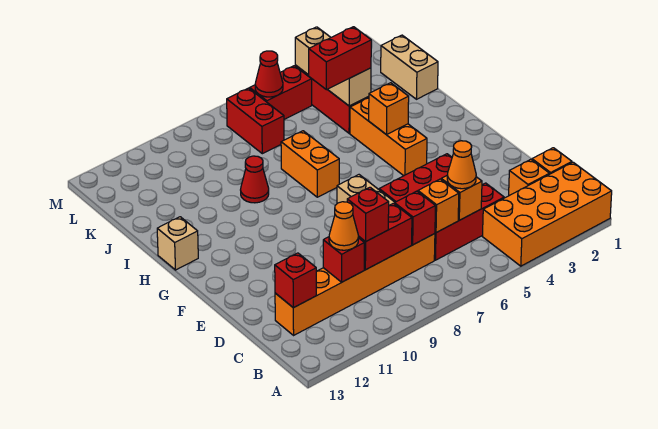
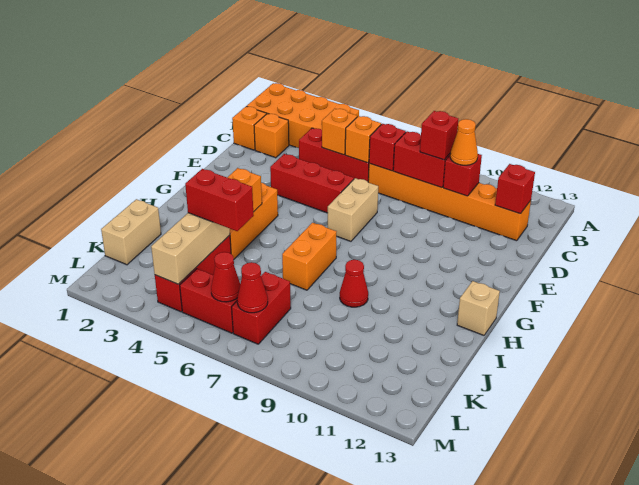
orange 1x1 cone [447,141,476,189] -> none
none -> red 1x1 cone [237,262,268,313]

